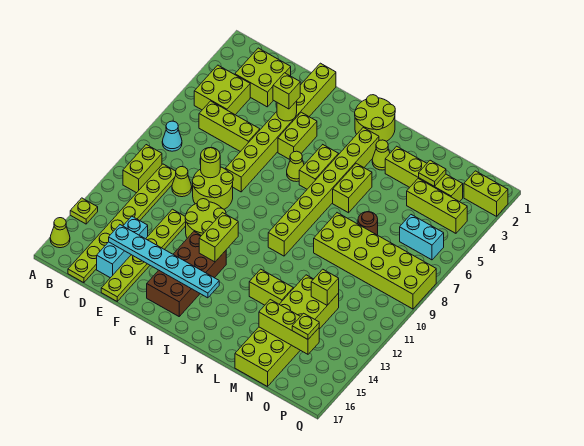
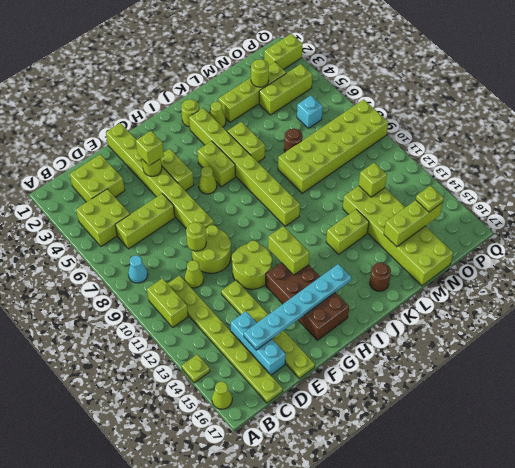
lime 2x2 round brick [355,95,395,141] -> lime 1x1 round brick [181,99,199,127]
none -> brown 1x1 round brick [370,263,391,291]
lime 1x1 plate [419,160,446,187] -> lime 1x1 round brick [251,59,269,87]
cyan 1x2 brick [400,215,444,260] -> cyan 1x1 brick [297,96,323,128]

